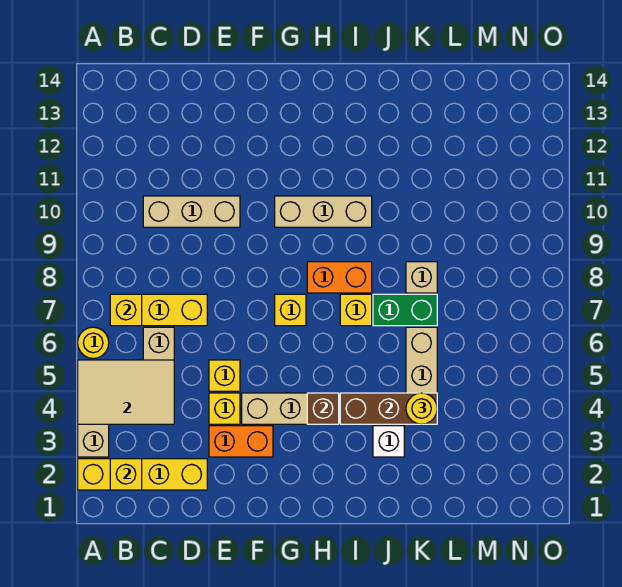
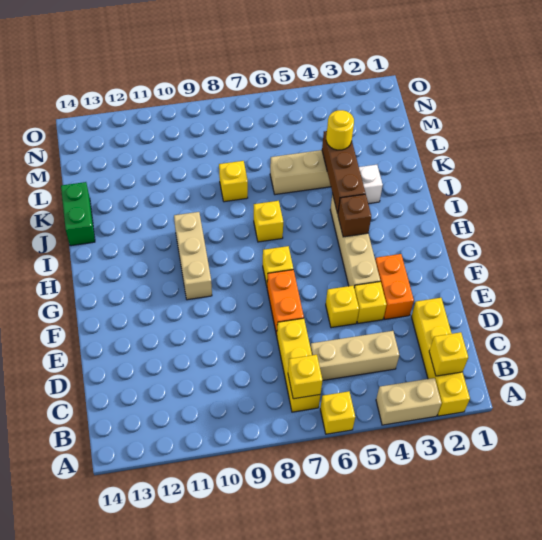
tan 2x3 tile [78,360,174,424] -> none
yellow 1x1 round brick [78,327,109,358] -> yellow 1x1 brick [320,391,355,434]
tan 1x3 brick [143,196,240,227] -> none
orange 1x2 brick [307,262,372,293] -> orange 1x2 brick moved to [267,270,304,335]
green 1x2 brick [373,294,437,326] -> green 1x2 brick moved to [61,182,95,246]
tan 1x1 brick [406,262,437,293] -> yellow 1x1 brick [219,161,248,202]

